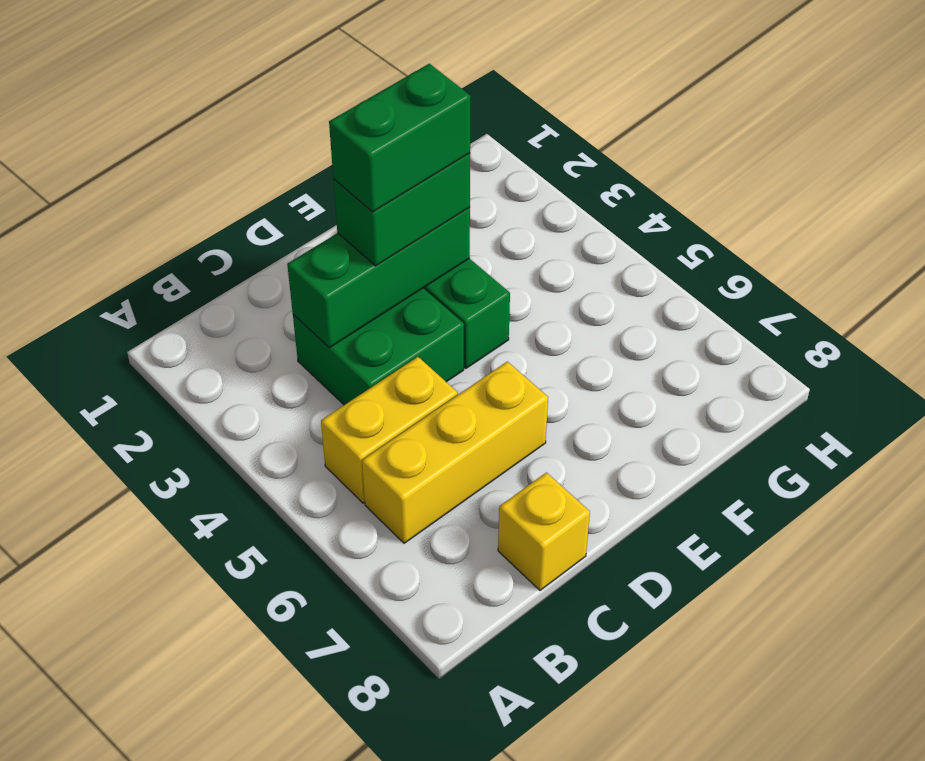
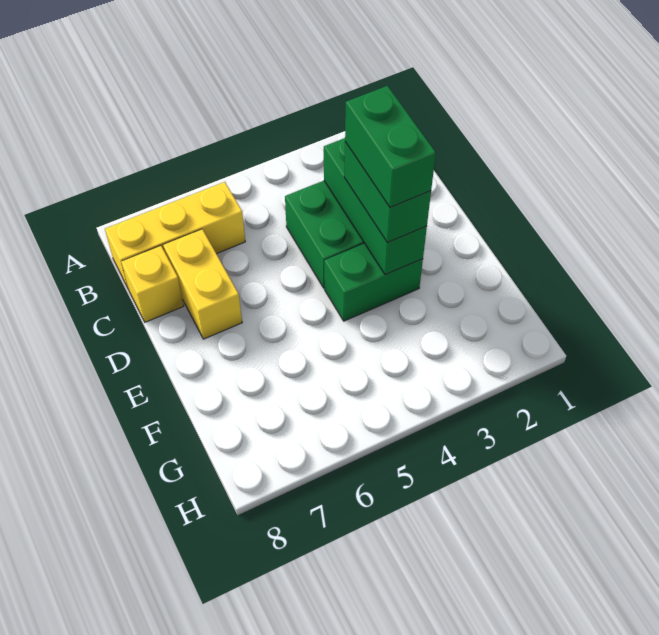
yellow 1x2 brick [321,357,457,503] -> yellow 1x2 brick moved to [163,229,242,339]
yellow 1x3 brick [362,362,548,543] -> yellow 1x3 brick turned to [105,182,245,288]

